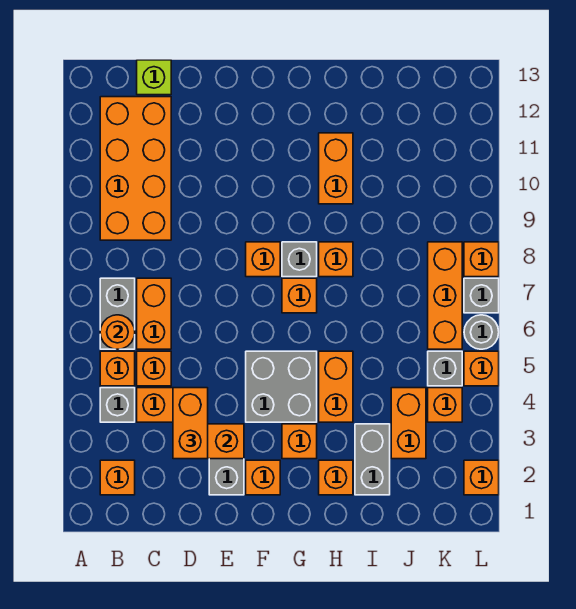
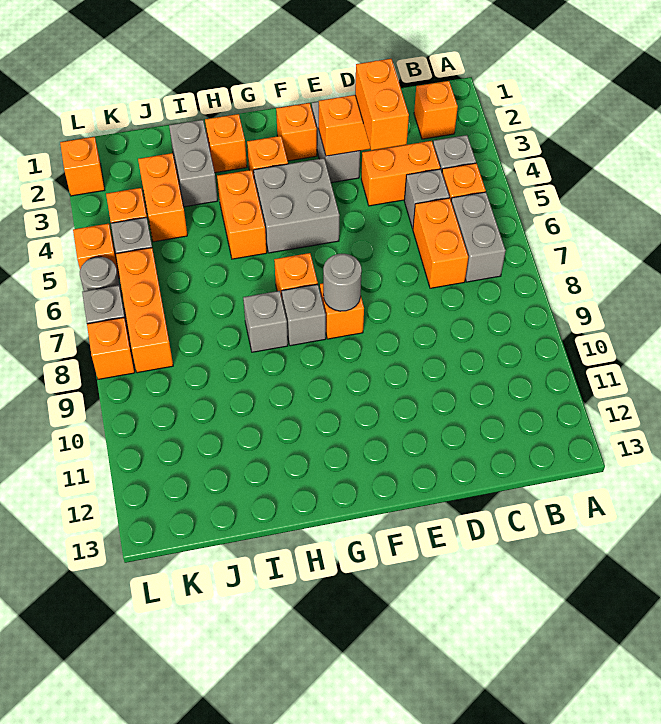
orange 1x1 round brick [100,315,135,349] -> none
orange 2x4 brick [100,97,171,240] -> none
orange 1x1 brick [137,351,171,386] -> grey 1x1 brick [404,169,449,228]
lime 1x1 brick [137,60,171,95] -> none
none -> grey 1x1 round brick [323,254,362,311]
orange 1x1 brick [319,242,353,277] -> grey 1x1 brick [243,291,288,352]
orange 1x2 brick [319,133,353,204] -> none

